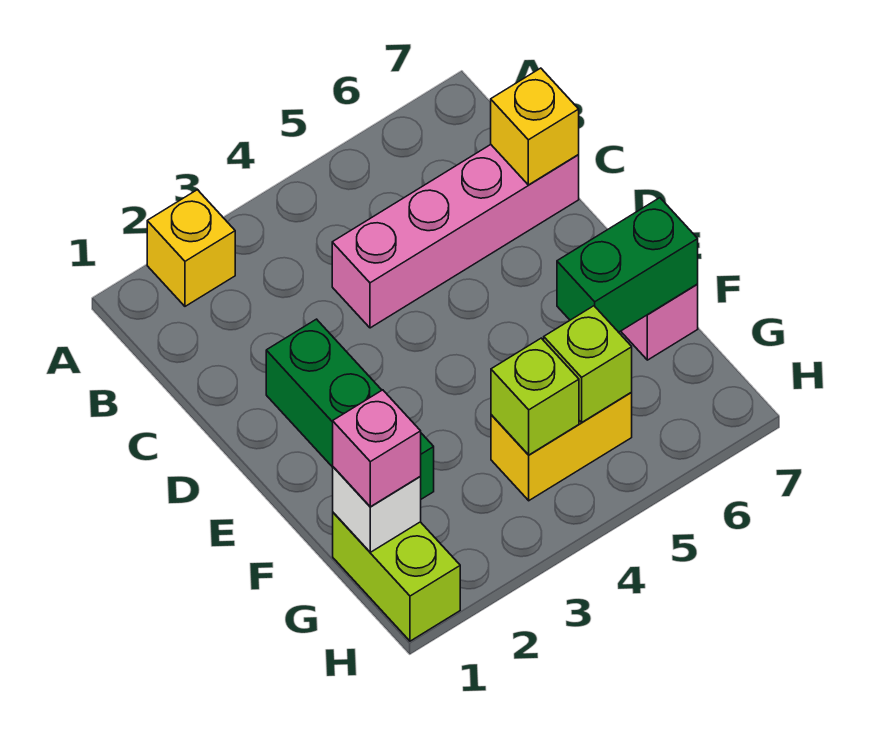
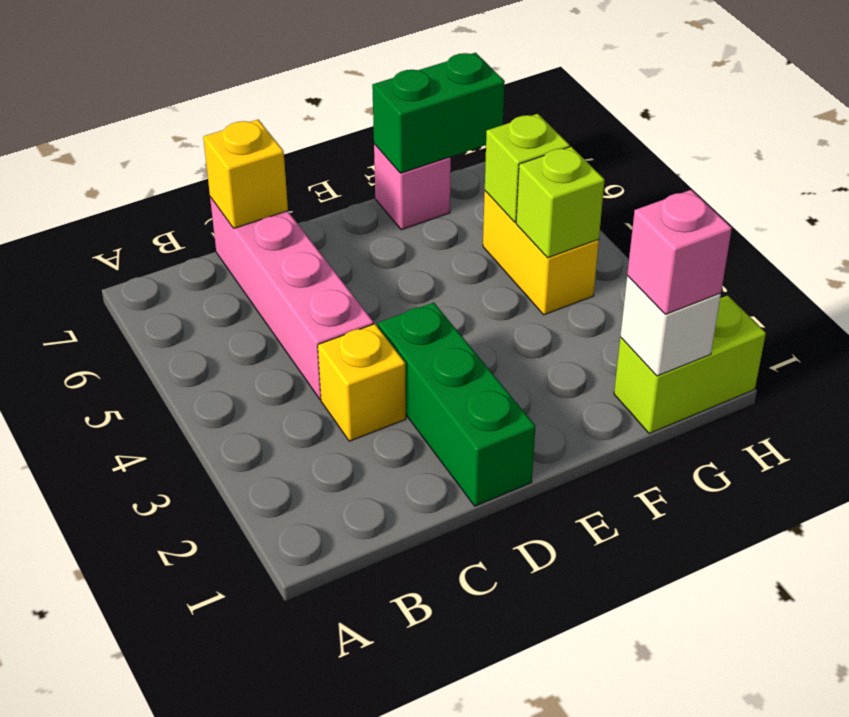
yellow 1x1 brick [147,190,235,306] -> yellow 1x1 brick moved to [318,324,406,441]
green 1x3 brick [266,319,434,499] -> green 1x3 brick turned to [378,302,535,506]
green 1x2 brick [557,198,698,332] -> green 1x2 brick turned to [372,53,505,173]

